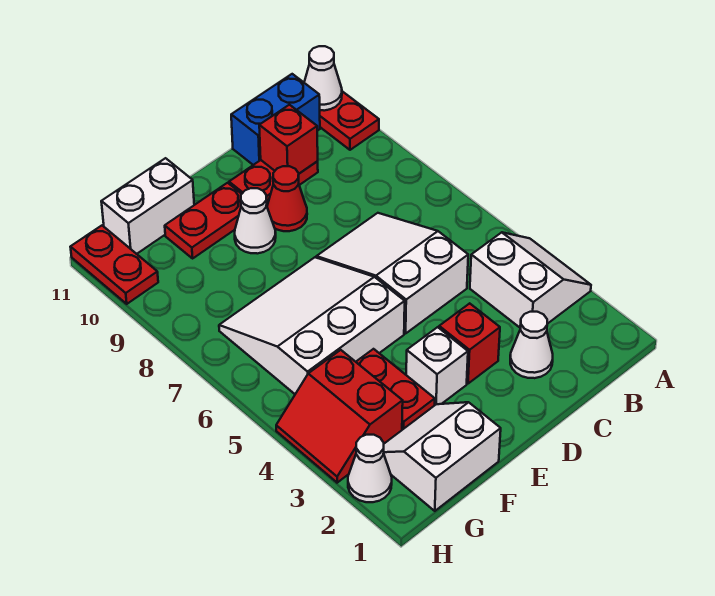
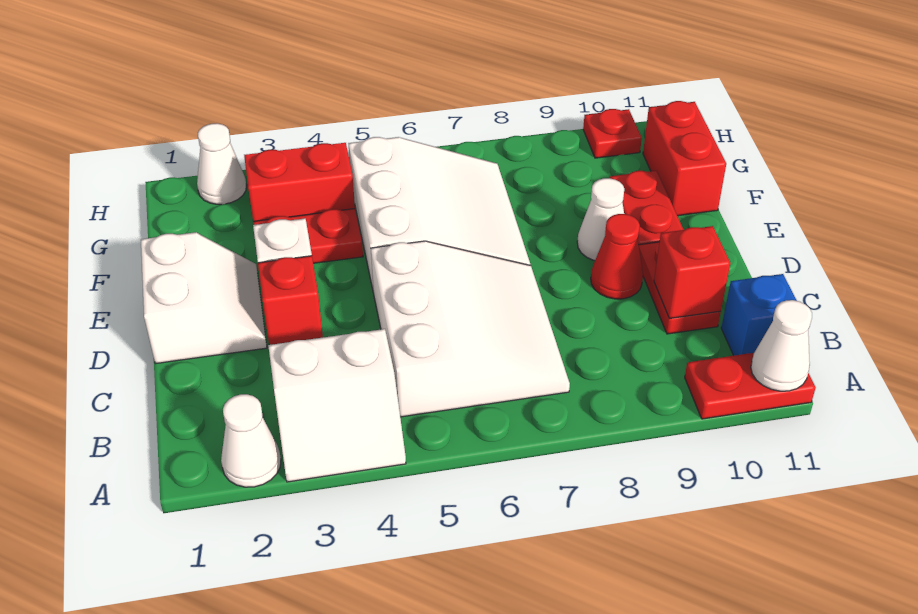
blue 1x2 brick [231,74,320,165] -> blue 1x1 brick [721,274,797,356]
white 1x1 cone [510,312,553,378] -> white 1x1 cone moved to [221,394,281,487]
white 2x3 slope [316,213,468,333] -> white 3x3 slope [371,241,570,417]
white 2x2 slope [384,402,501,511] -> white 2x2 slope moved to [141,232,267,364]
white 1x2 brick [101,158,194,254] -> red 1x2 brick [643,101,726,216]
red 1x2 plate [71,226,158,304] -> red 1x1 plate [583,109,642,158]

